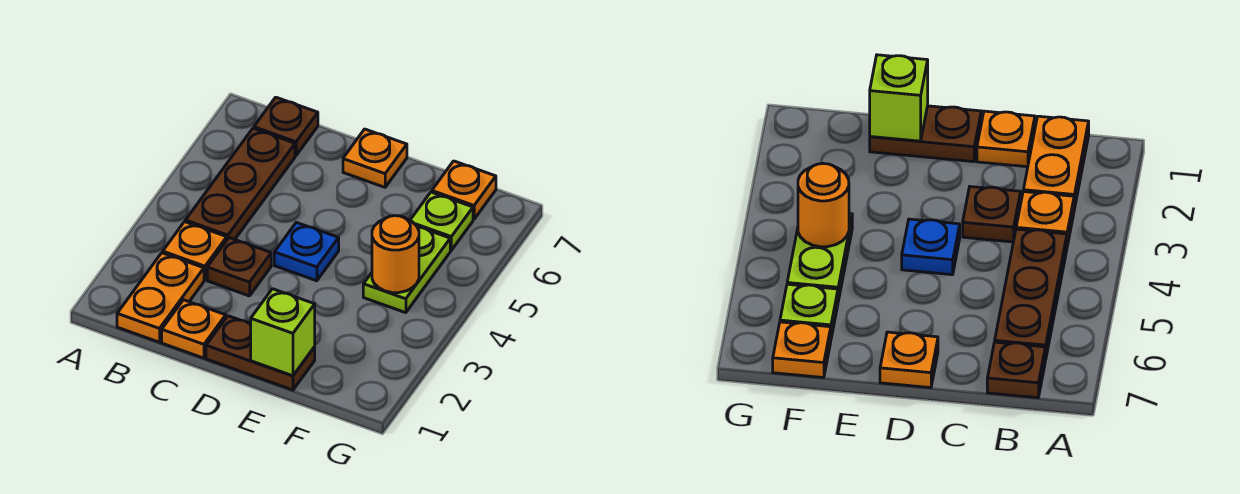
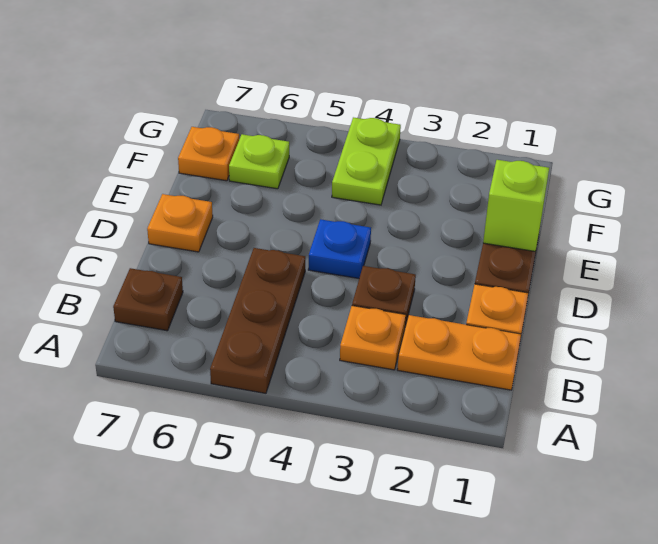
brown 1x3 plate [185,128,295,240] -> brown 1x3 plate turned to [210,248,305,393]
lime 1x2 plate [363,226,450,313] -> lime 1x2 plate turned to [332,117,401,205]
orange 1x1 round brick [372,216,419,293] -> none

